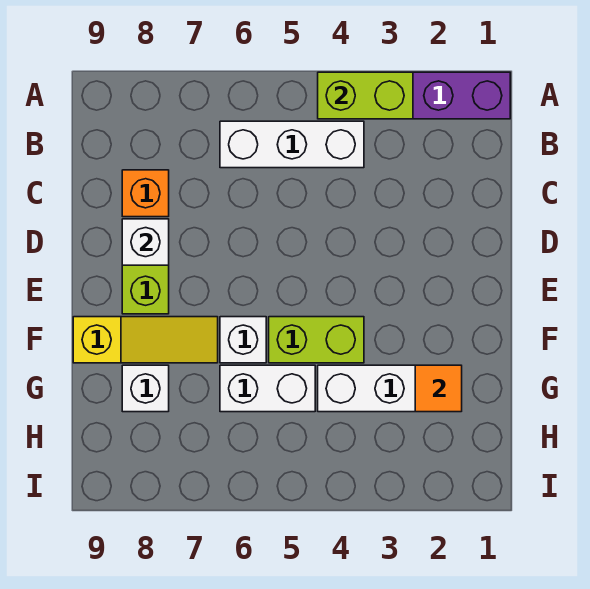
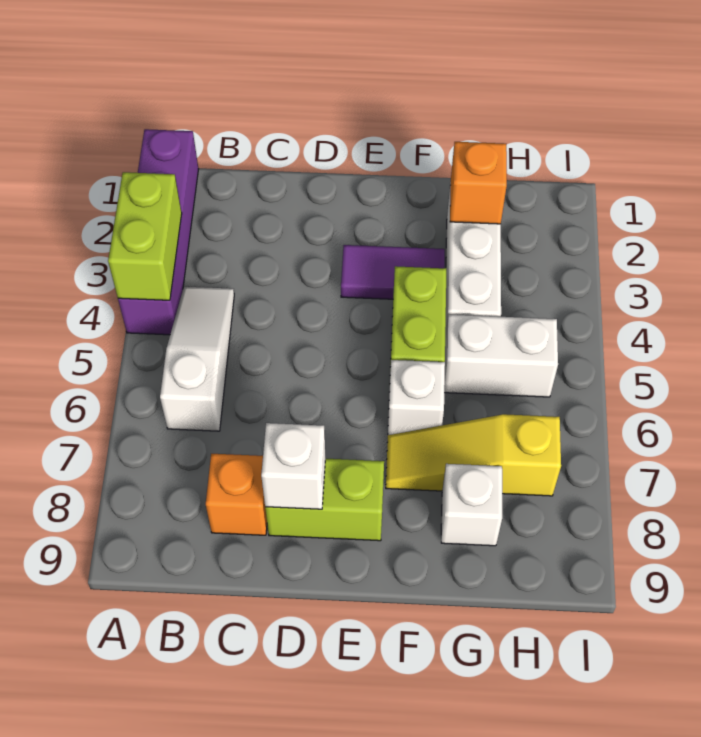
white 1x3 brick [220,121,364,168] -> white 1x3 slope [160,287,234,431]
none -> purple 1x2 tile [341,245,445,299]
yellow 1x3 slope [73,317,218,363] -> yellow 1x3 slope turned to [386,414,561,496]
orange 1x1 tile [415,365,462,412] -> orange 1x1 brick [450,142,507,224]
white 1x2 brick [220,365,315,412] -> white 1x2 brick turned to [444,315,558,397]

